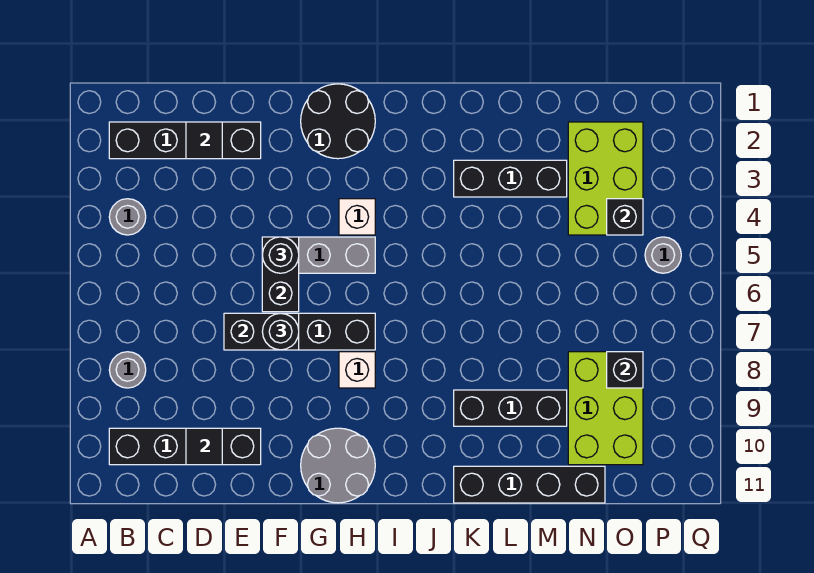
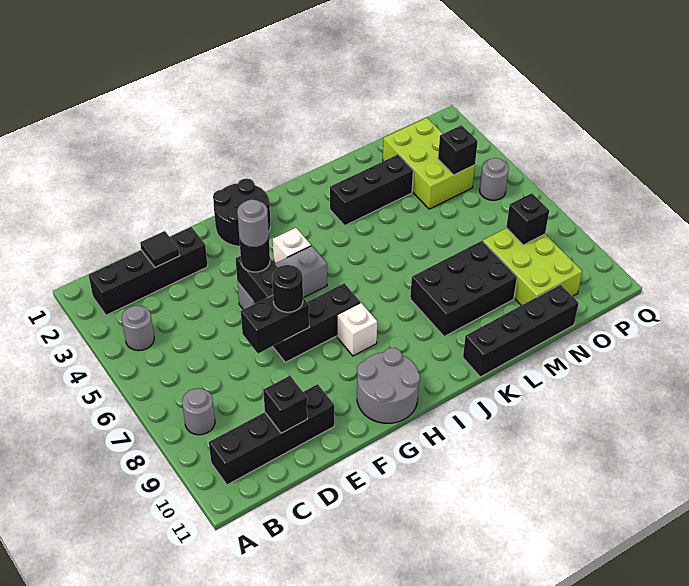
black 1x1 tile [186,428,222,465] -> black 1x1 brick [263,376,307,433]
none -> grey 1x1 round brick [237,199,269,248]
black 1x3 brick [454,390,567,426] -> black 2x3 brick [410,241,517,337]

